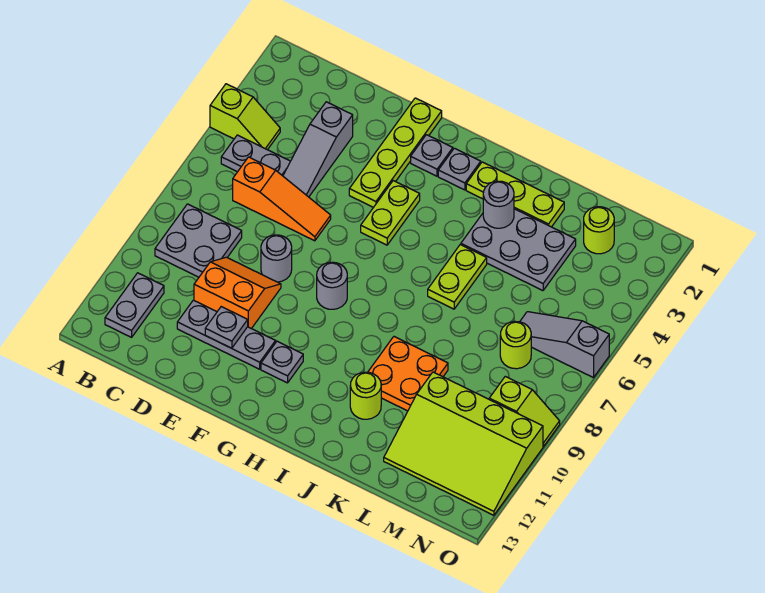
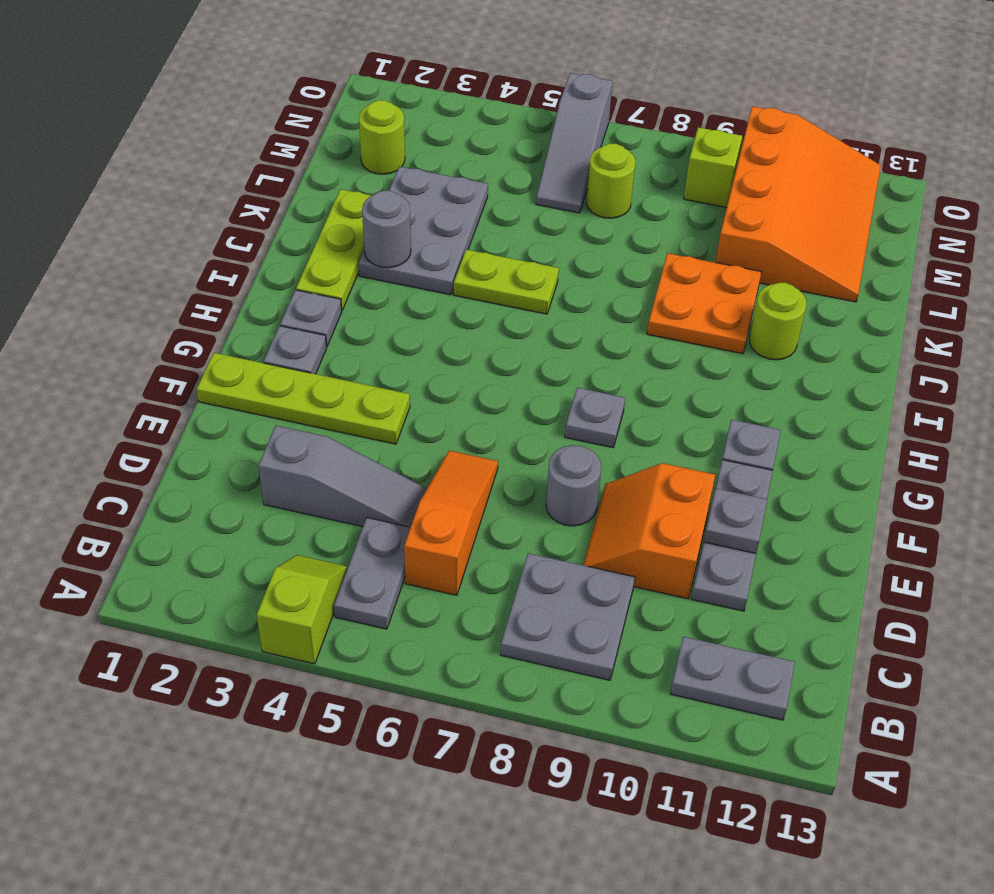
lime 1x2 plate [361,181,420,245] -> none
grey 1x1 round brick [317,262,347,309] -> grey 1x1 plate [565,388,625,448]
lime 3x4 slope [384,372,543,515] -> orange 3x4 slope [716,106,881,302]

